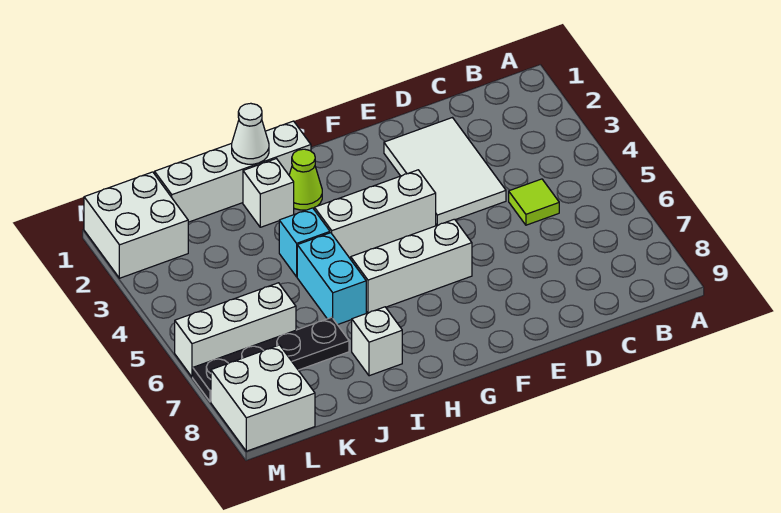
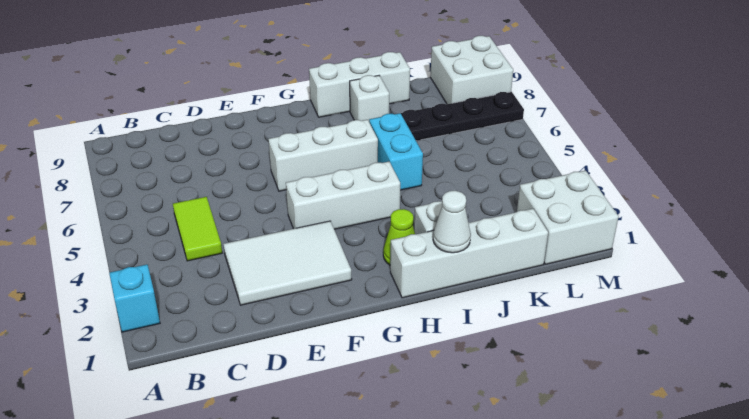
lime 1x1 tile [509,179,559,225] -> lime 1x2 tile [173,197,222,261]
white 2x3 tile [384,118,506,225] -> white 2x3 tile turned to [223,221,352,305]
cyan 1x1 brick [279,208,330,277] -> cyan 1x1 brick moved to [109,264,160,332]
white 1x3 brick [175,283,296,377] -> white 1x3 brick moved to [309,52,410,117]

